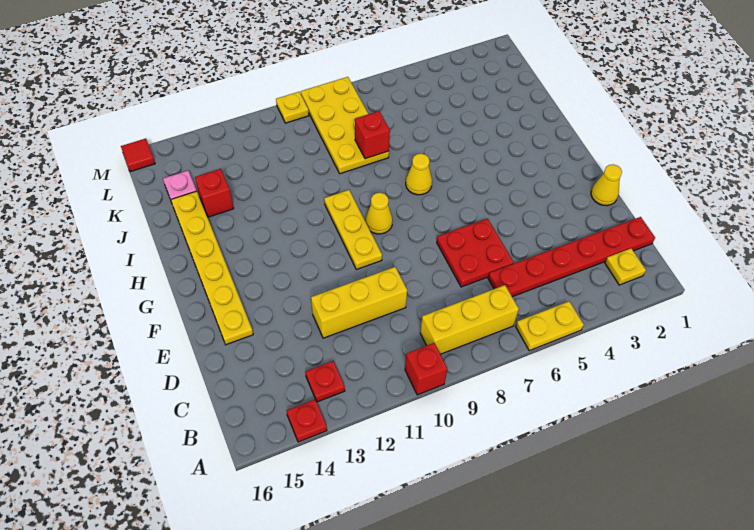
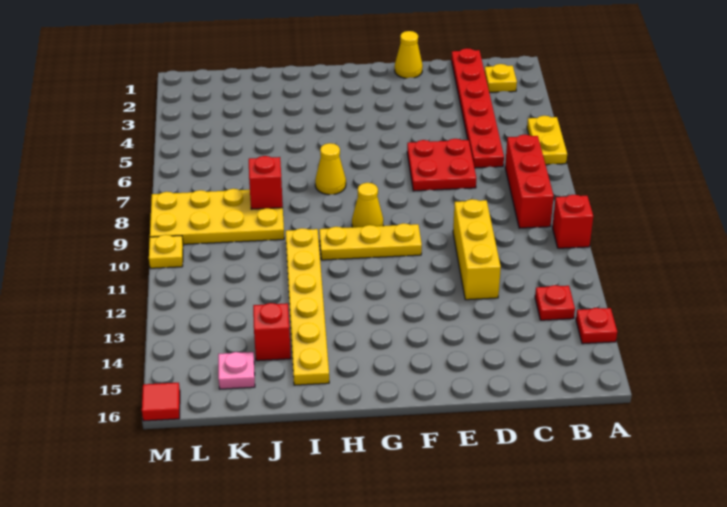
yellow 1x3 brick [420,285,519,354] -> red 1x3 brick [505,135,554,228]
yellow 1x6 plate [171,191,253,345] -> yellow 1x6 plate turned to [286,228,329,385]

